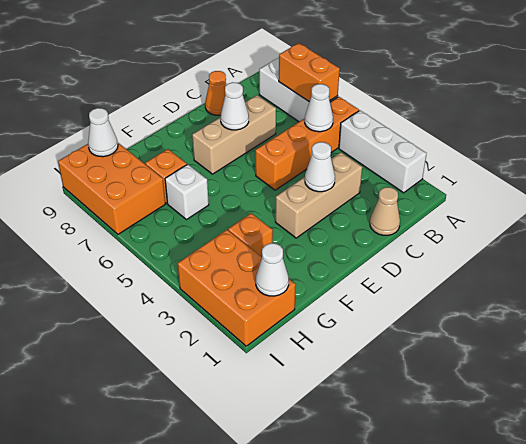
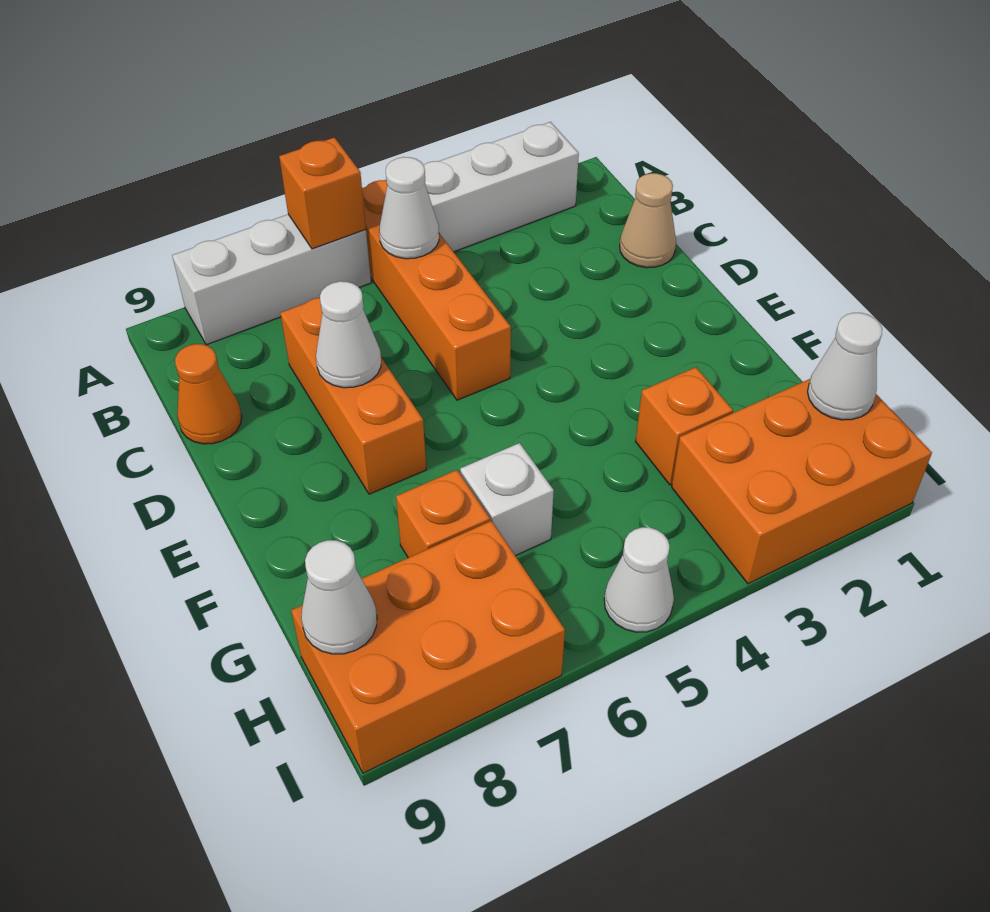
orange 1x2 brick [279,43,340,102] -> orange 1x1 brick [279,137,366,249]
tan 1x3 brick [275,152,362,238] -> none
tan 1x3 brick [192,95,276,174] -> orange 1x3 brick [280,298,426,494]
white 1x1 cone [305,142,335,192] -> white 1x1 cone moved to [604,527,674,632]

